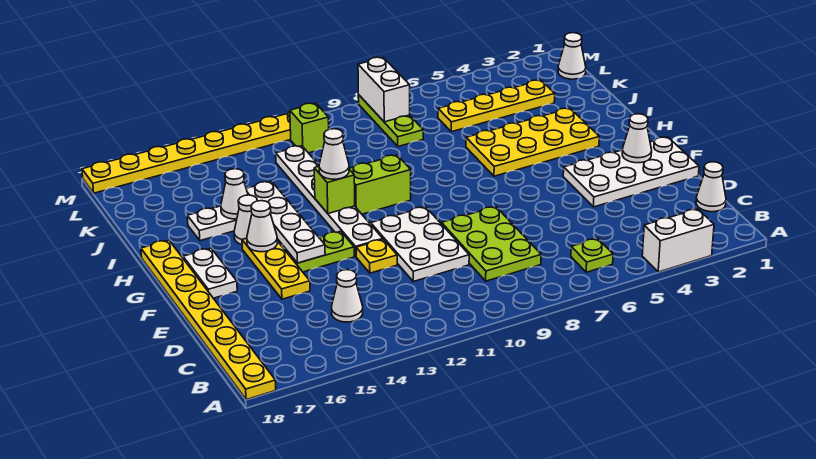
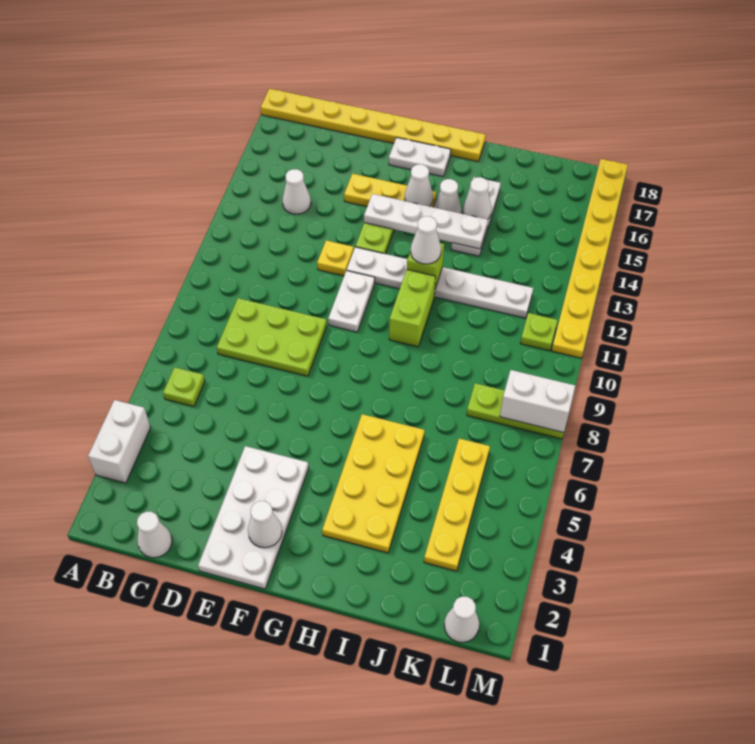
white 2x3 plate [371,207,469,281] -> white 1x2 plate [328,271,375,332]
lime 1x1 brick [290,103,329,153] -> lime 1x1 plate [520,313,558,351]

